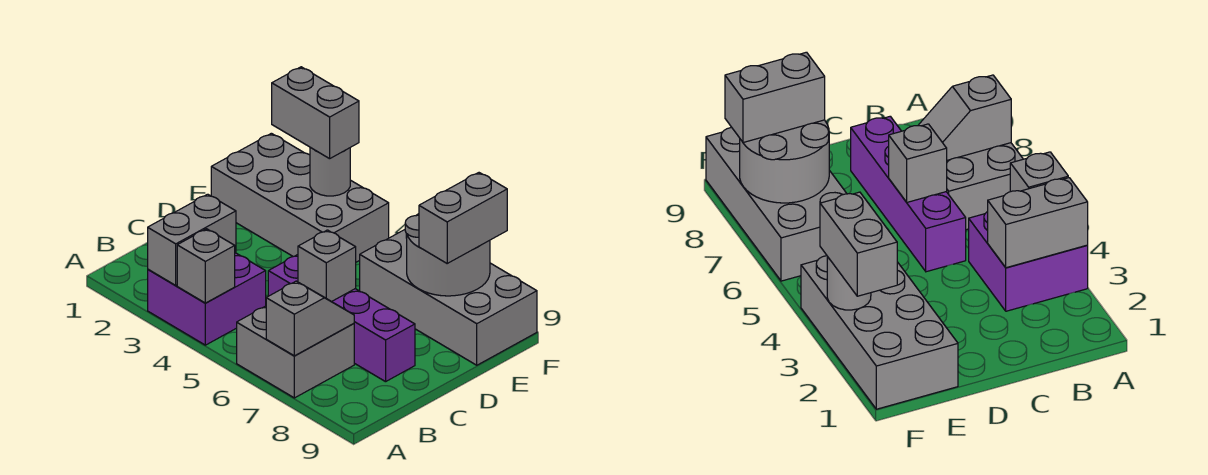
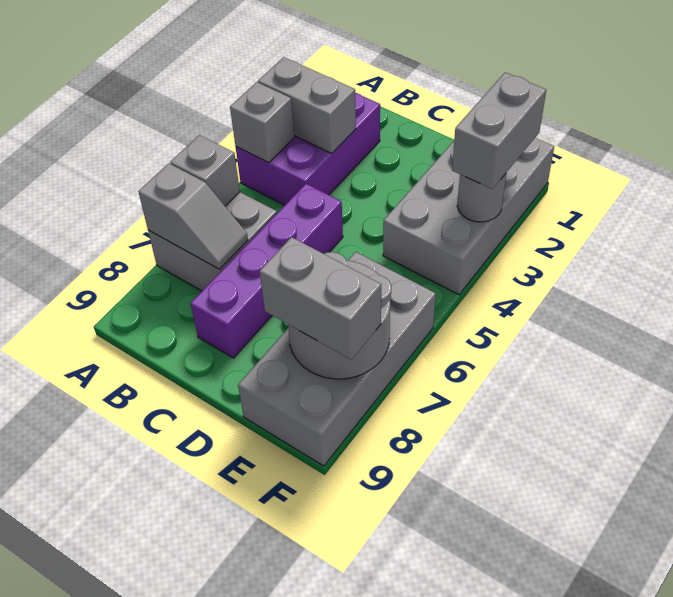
purple 2x2 brick [148,253,266,345] -> purple 2x3 brick [236,93,380,205]
grey 1x1 brick [298,230,356,302] -> grey 1x1 brick moved to [170,135,240,206]

